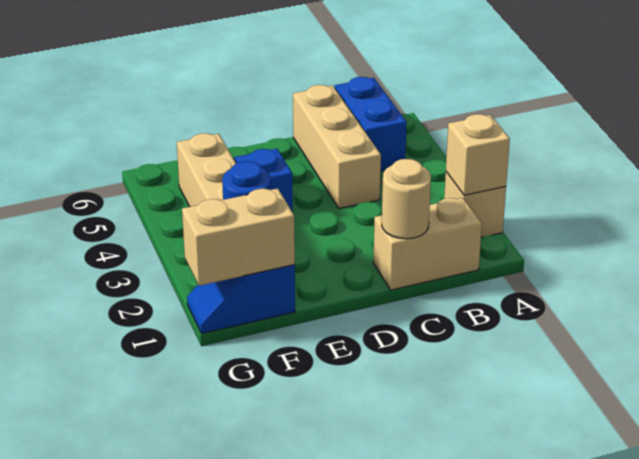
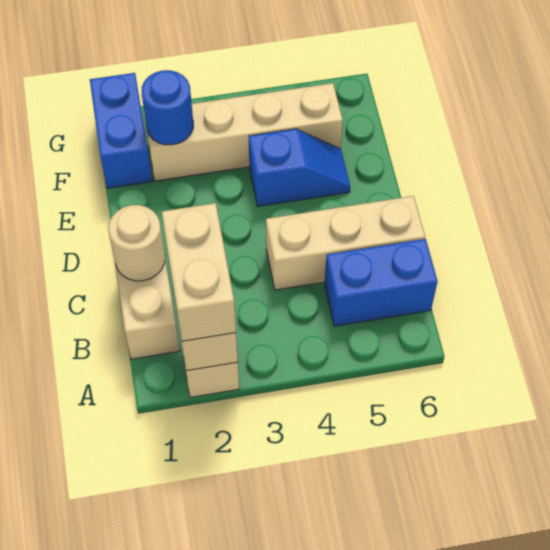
blue 1x2 slope [187,265,295,334] -> blue 1x2 brick [90,73,152,188]
tan 1x2 brick [182,189,295,286] -> tan 1x2 brick moved to [162,203,236,341]

